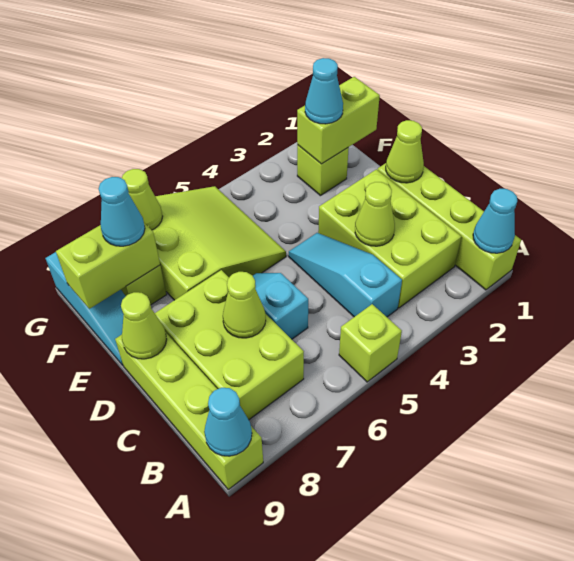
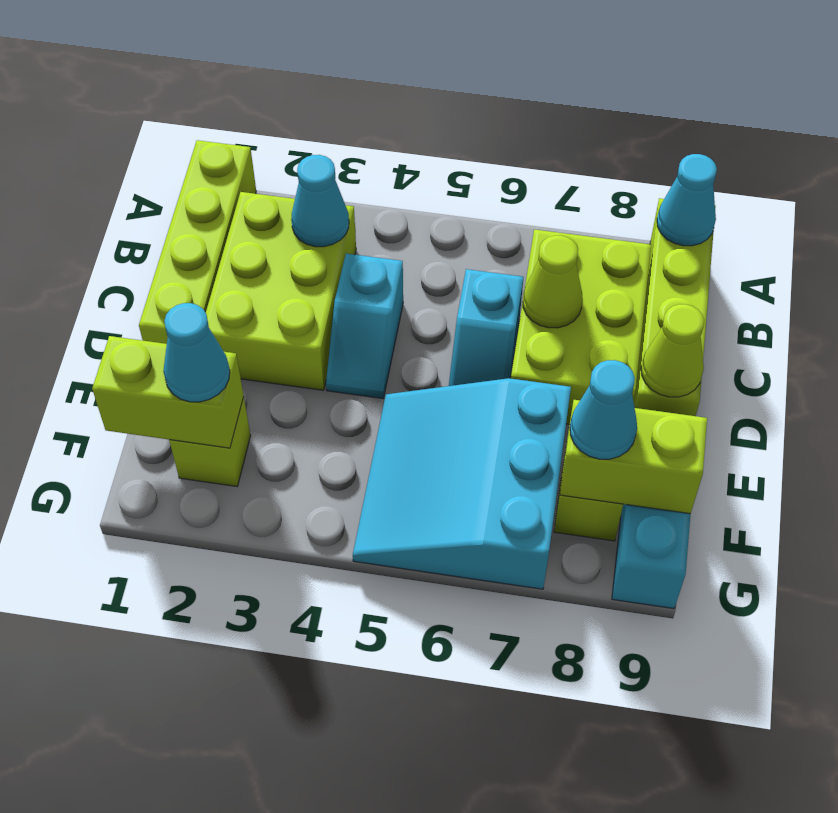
cyan 1x1 cone [473,189,517,253] -> cyan 1x1 cone moved to [291,155,349,247]
lime 1x1 brick [339,304,402,382] -> none
cyan 1x3 slope [289,233,402,317] -> cyan 1x2 slope [326,254,403,399]
lime 1x1 cone [355,182,395,246] -> none
lime 1x1 cone [386,120,424,183] -> none
lime 3x3 slope [152,186,286,300] -> cyan 3x3 slope [353,378,571,589]
lime 1x1 cone [122,169,163,230] -> none

